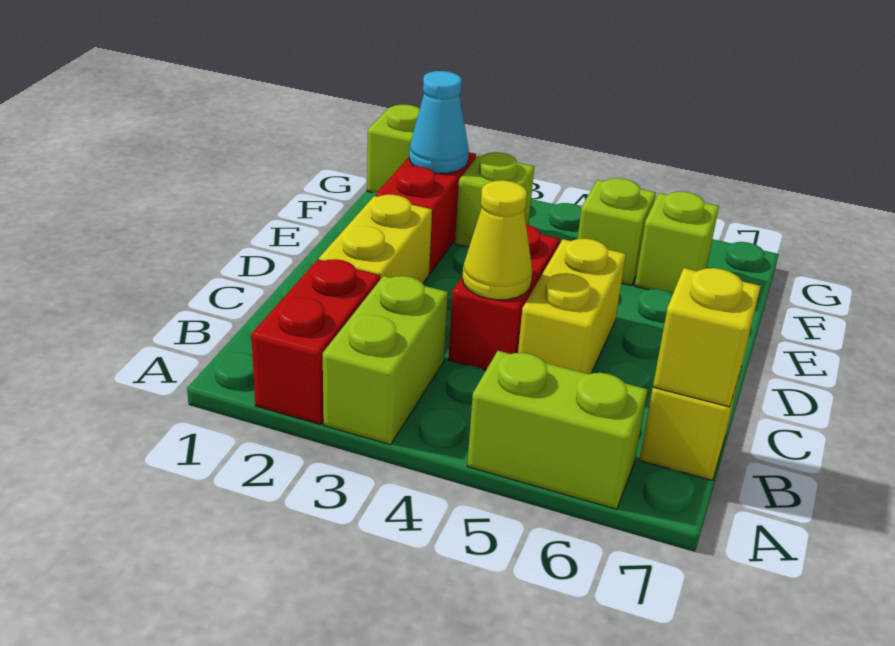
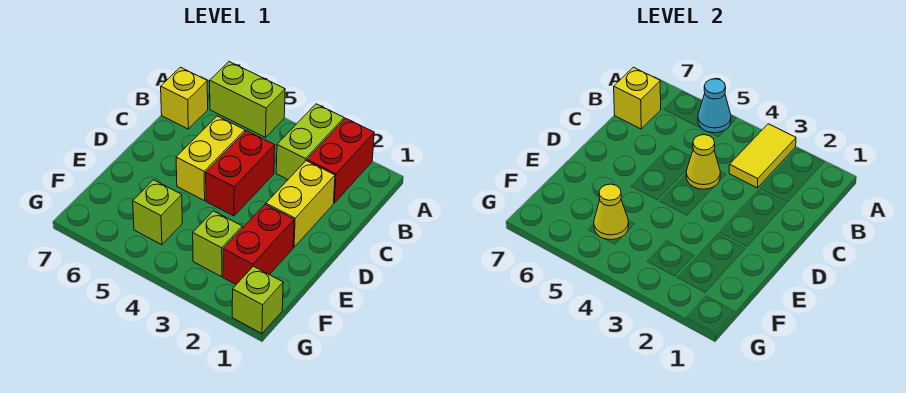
none -> yellow 1x2 tile [729,124,796,188]
cyan 1x1 cone [409,71,469,173] -> cyan 1x1 cone moved to [698,79,731,133]
none -> yellow 1x1 cone [594,184,629,240]
lime 1x1 brick [635,192,719,294] -> none

